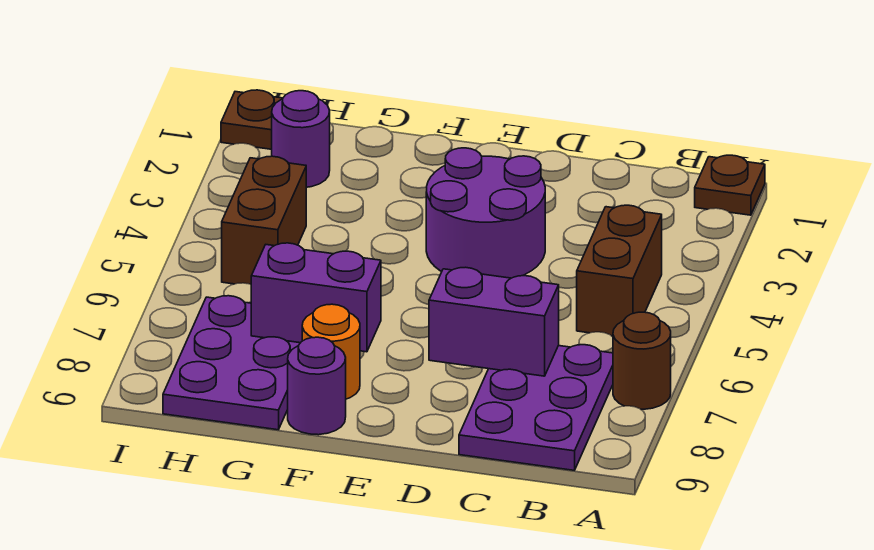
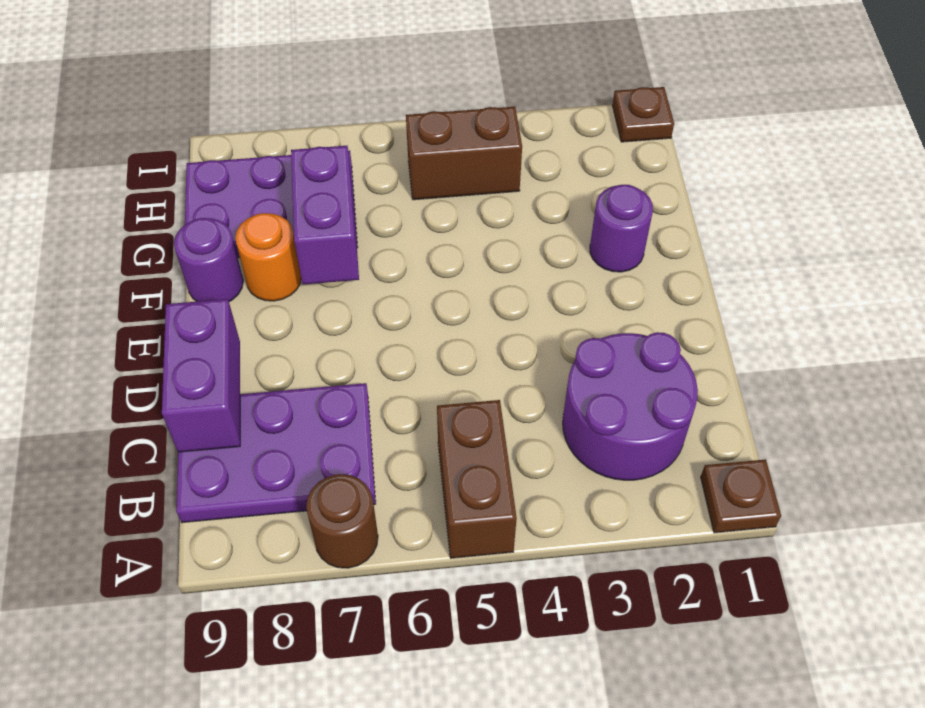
brown 1x2 brick [577,205,662,336] -> brown 1x2 brick turned to [437,400,517,558]
purple 1x2 brick [429,267,559,376] -> purple 1x2 brick moved to [162,299,240,452]
purple 2x2 round brick [426,148,545,278] -> purple 2x2 round brick moved to [563,332,698,480]
purple 1x1 round brick [272,91,330,187] -> purple 1x1 round brick moved to [590,185,653,272]

